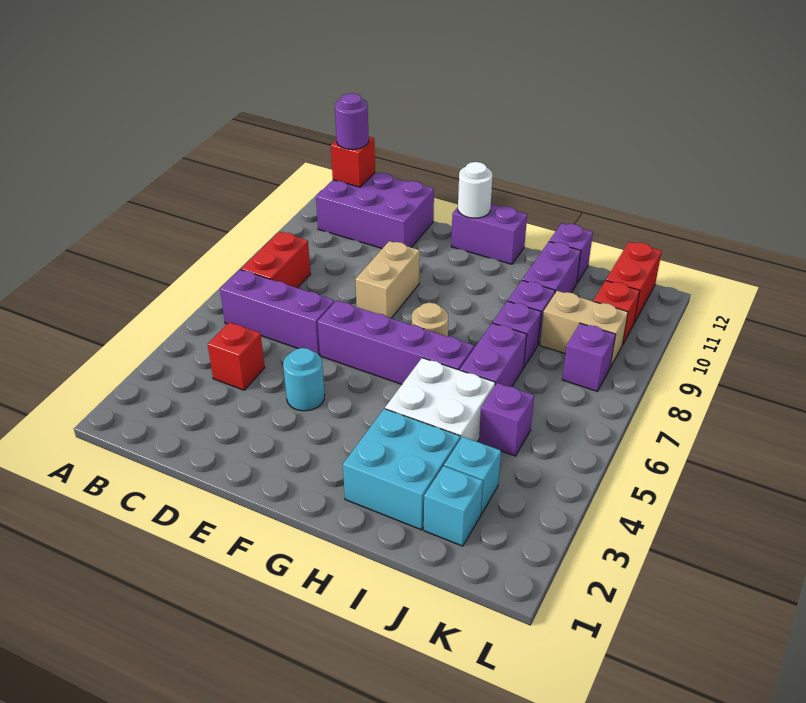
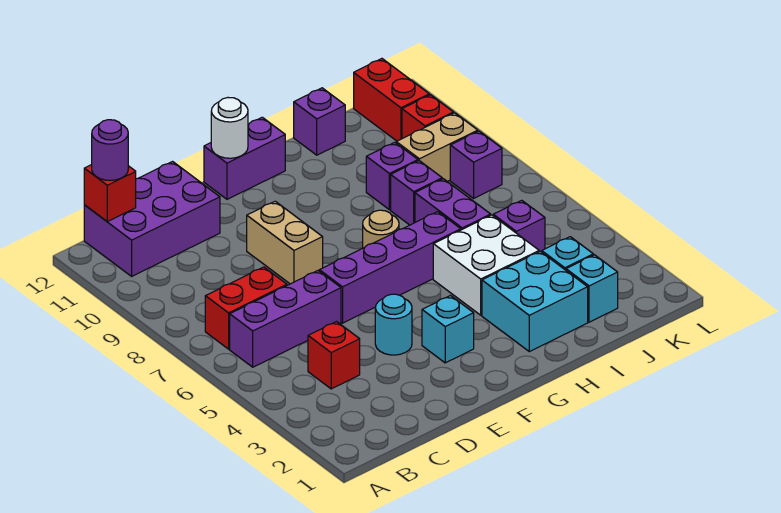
red 1x2 brick [241,232,311,288] -> red 1x2 brick turned to [205,267,287,349]
none -> cyan 1x1 brick [422,296,474,363]
purple 1x2 brick [522,242,581,293] -> none

